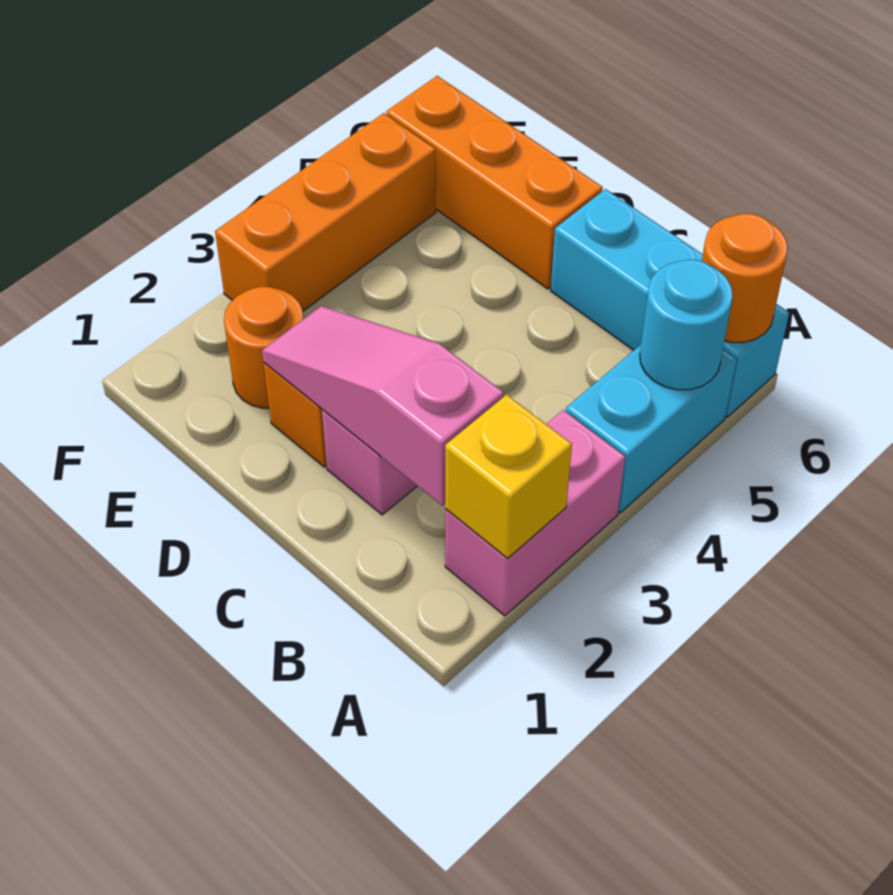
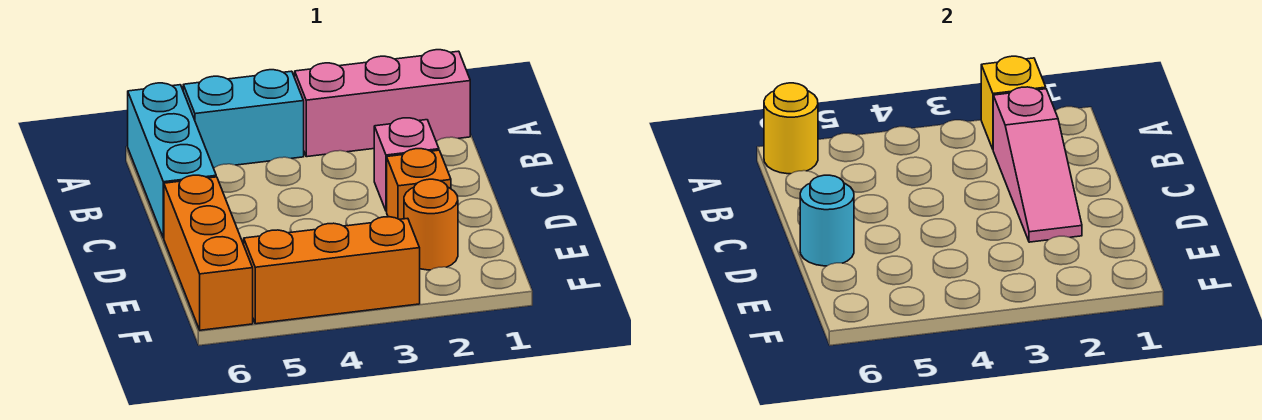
pink 1x2 brick [445,410,625,616] -> pink 1x3 brick [295,50,470,157]
cyan 1x1 round brick [640,260,733,390] -> cyan 1x1 round brick moved to [800,175,854,266]
orange 1x1 round brick [702,213,788,343] -> yellow 1x1 round brick [764,83,818,174]

